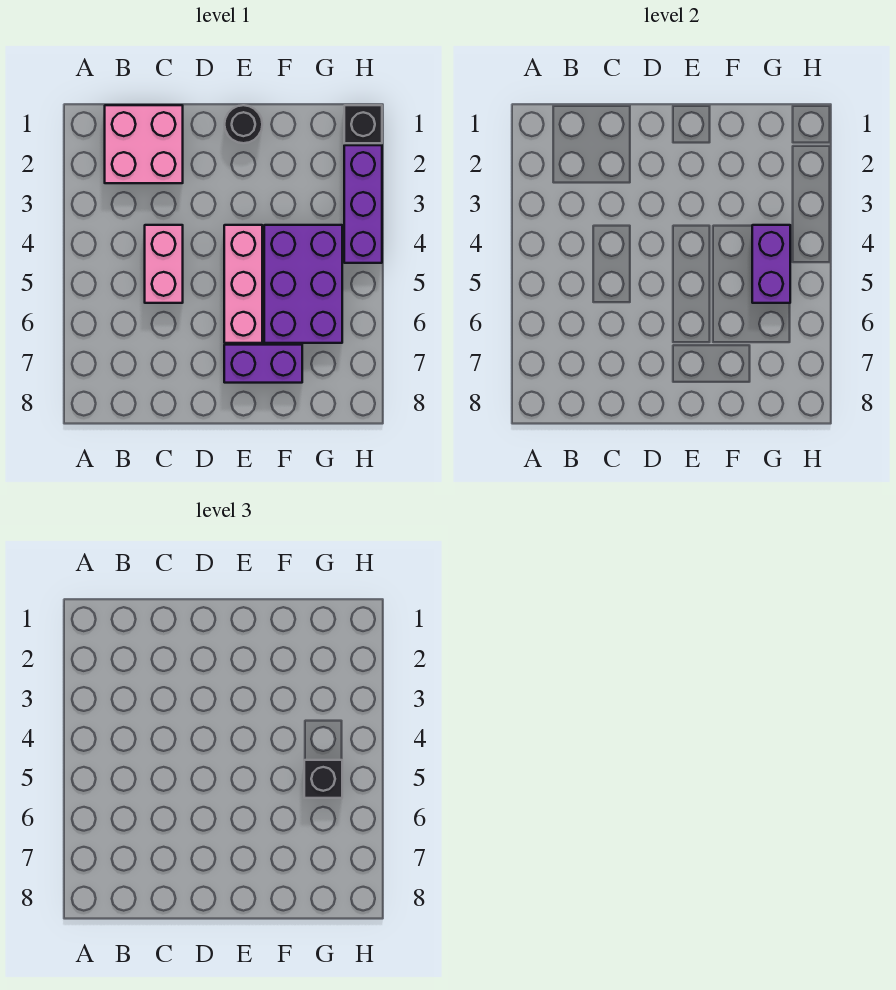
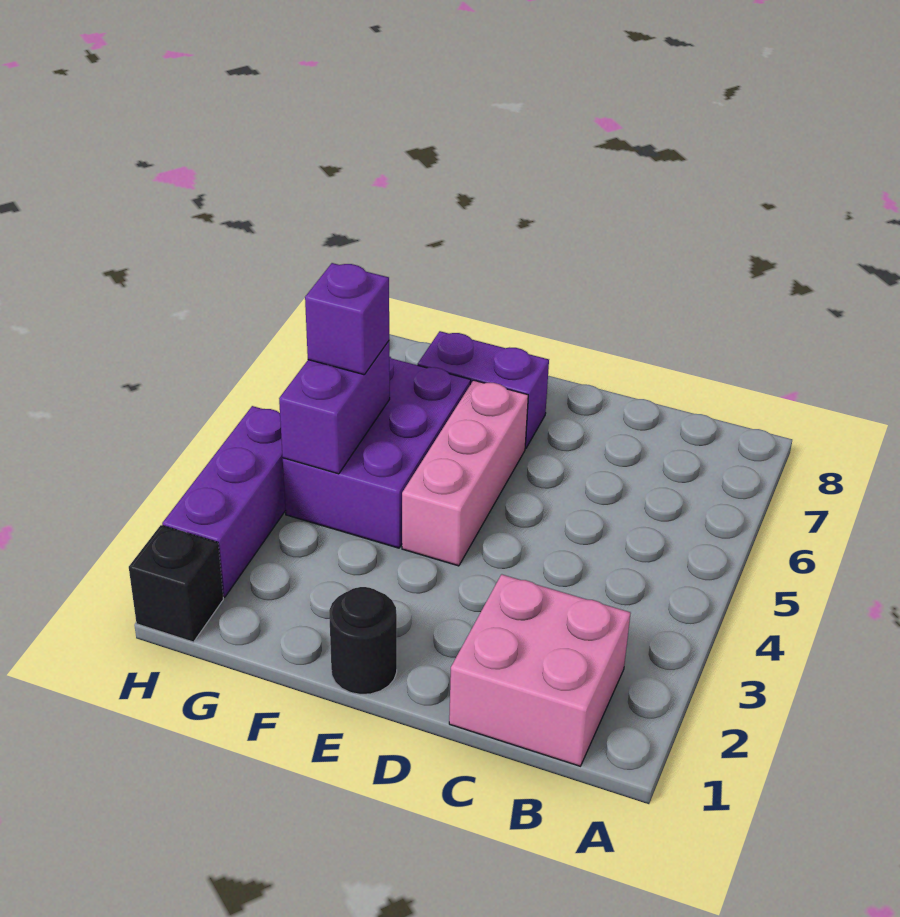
pink 1x2 brick [145,225,183,303] -> none
black 1x1 brick [304,760,342,798] -> purple 1x1 brick [305,263,389,375]

